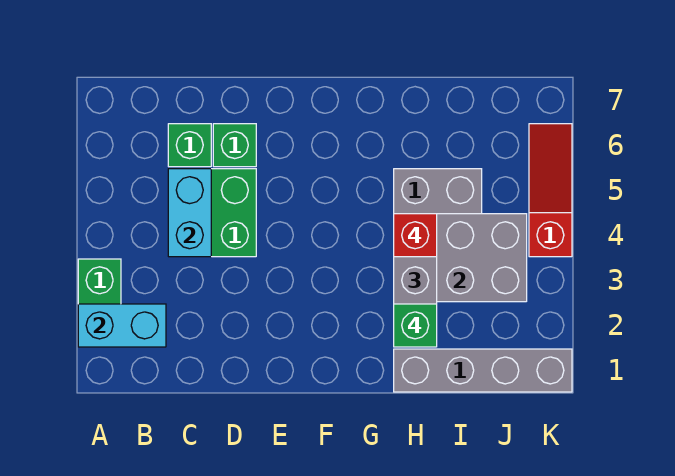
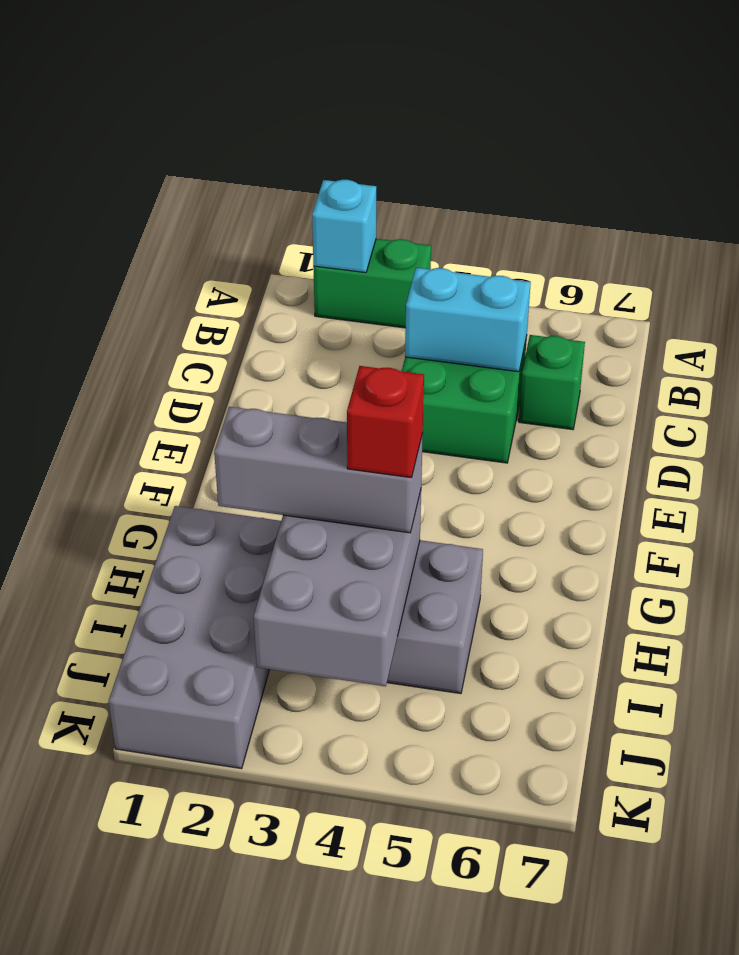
cyan 1x2 brick [78,304,166,347] -> cyan 1x1 brick [312,180,376,273]
green 1x1 brick [213,124,256,167] -> none
grey 1x4 brick [394,349,572,392] -> grey 2x4 brick [109,506,281,769]
green 1x1 brick [394,304,437,347] -> none
red 1x3 slope [529,124,572,257] -> none

